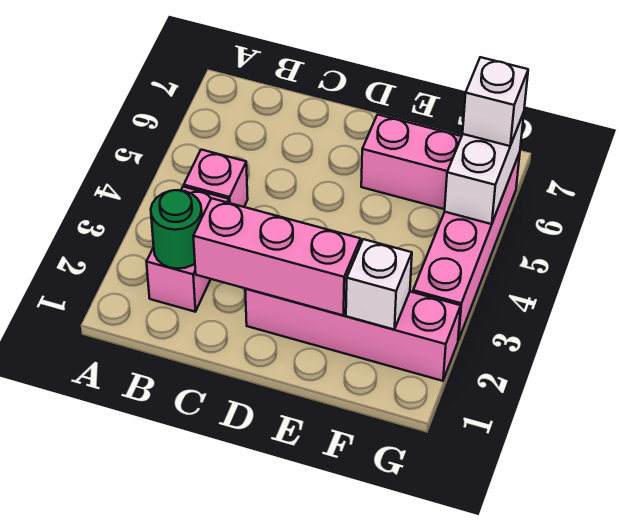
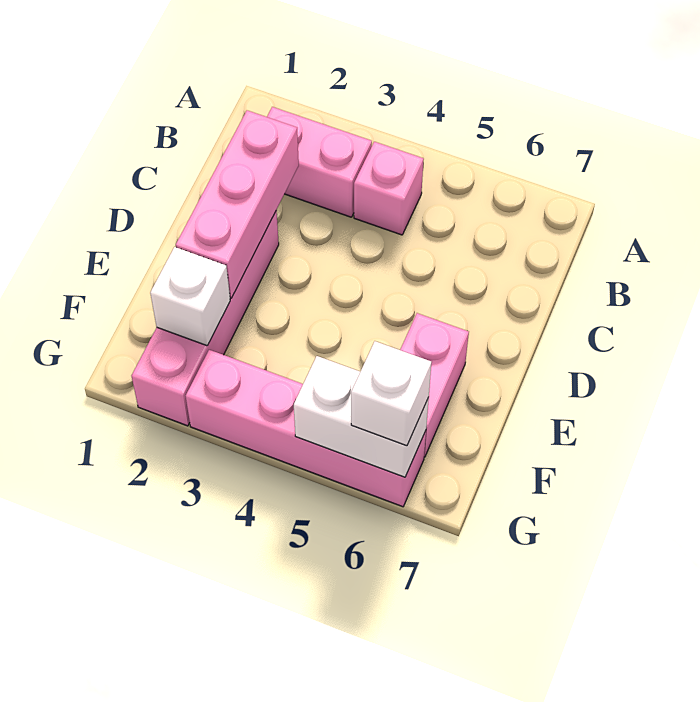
green 1x1 round brick [151,190,202,269] -> none

